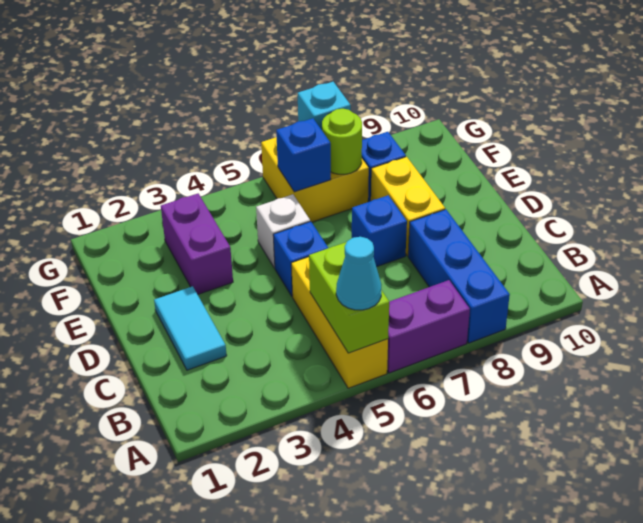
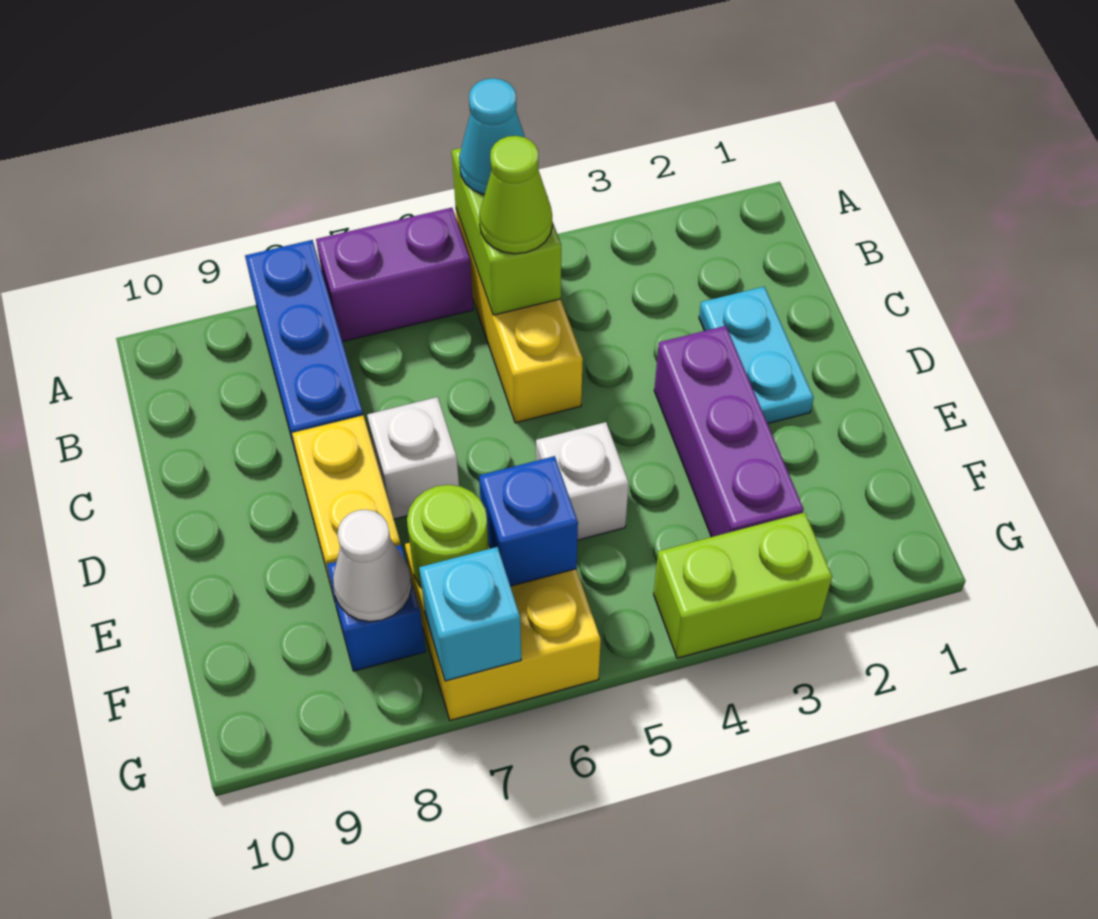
none -> lime 1x1 cone [479,136,552,254]
cyan 1x2 tile [154,286,227,370] -> cyan 1x2 plate [699,287,814,424]
blue 1x1 brick [273,221,328,296] -> none
blue 1x1 brick [352,195,407,267] -> white 1x1 brick [367,397,459,519]
purple 1x2 brick [161,194,233,294] -> purple 1x3 brick [654,326,804,537]
none -> white 1x1 cone [333,510,412,622]
none -> lime 1x2 brick [654,512,832,658]

